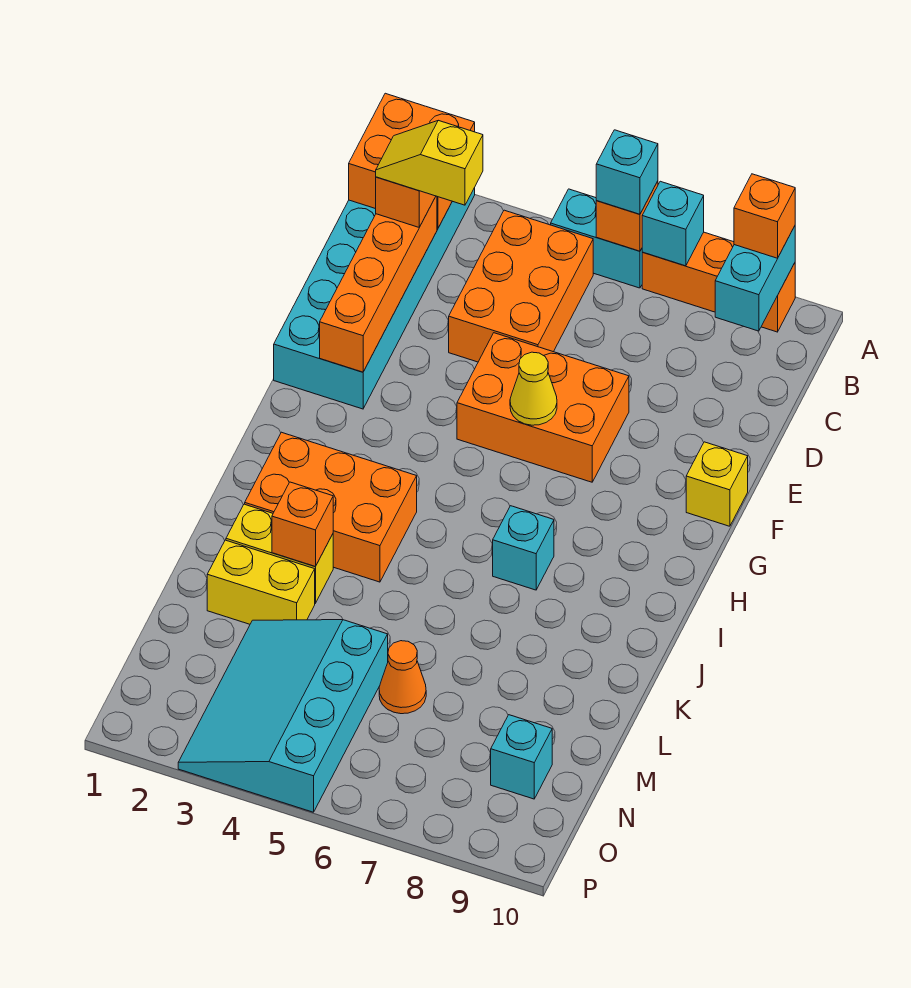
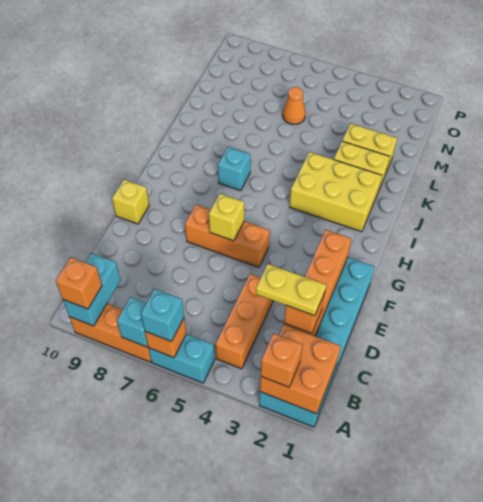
orange 2x3 brick [449,210,593,362] -> orange 1x3 brick [216,274,273,369]
yellow 1x2 slope [376,120,483,205] -> yellow 1x2 plate [256,264,326,316]
orange 2x3 brick [457,333,629,482] -> orange 1x3 brick [185,205,270,267]
yellow 1x1 cone [510,352,557,425] -> yellow 1x1 brick [209,194,244,241]
orange 2x3 brick [245,432,417,582] -> yellow 2x3 brick [290,152,382,232]
orange 1x1 brick [272,482,333,567] -> orange 1x1 brick moved to [261,333,303,387]
cyan 3x4 slope [178,620,388,812] -> none
cyan 1x1 brick [491,715,552,799] -> none

